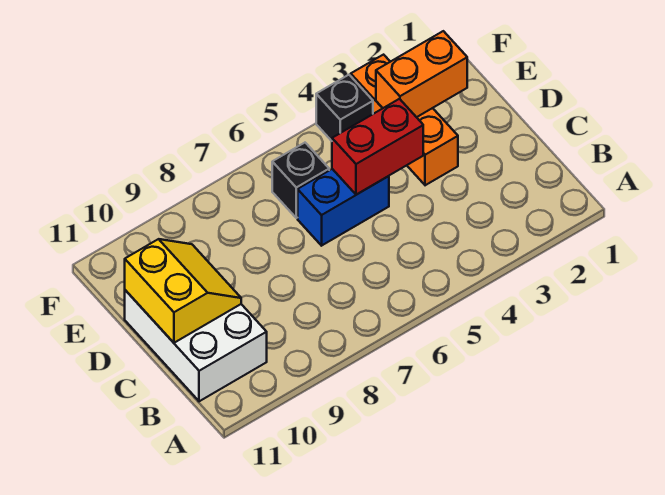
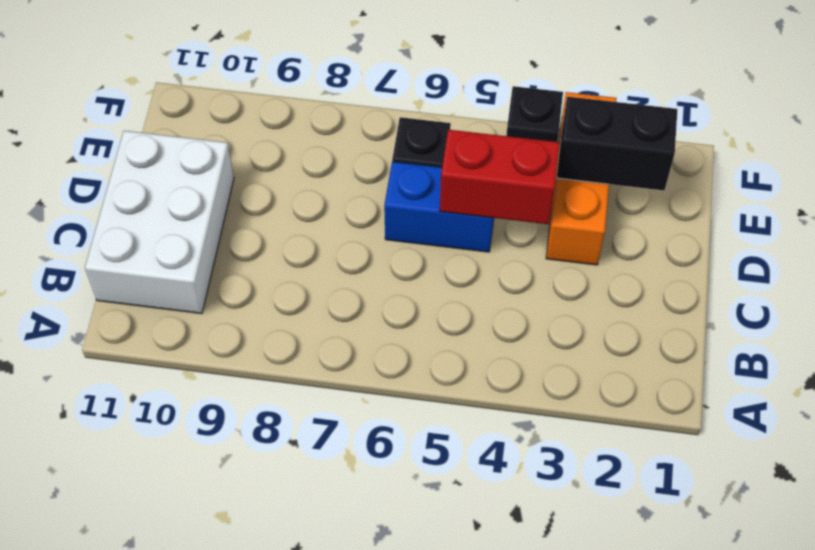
yellow 2x2 slope [125,239,241,343] -> none
orange 1x2 brick [376,31,467,117] -> black 1x2 brick [557,97,677,190]

